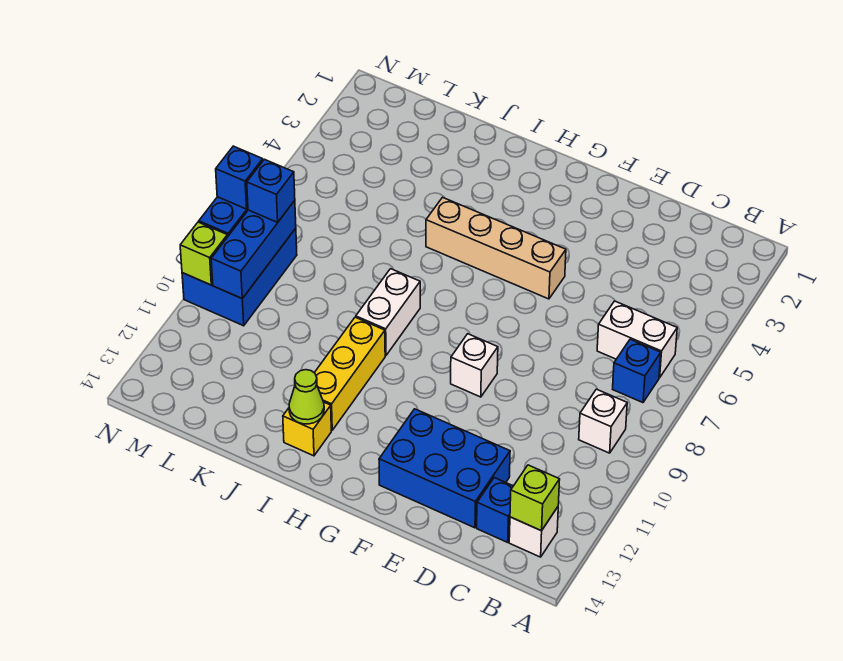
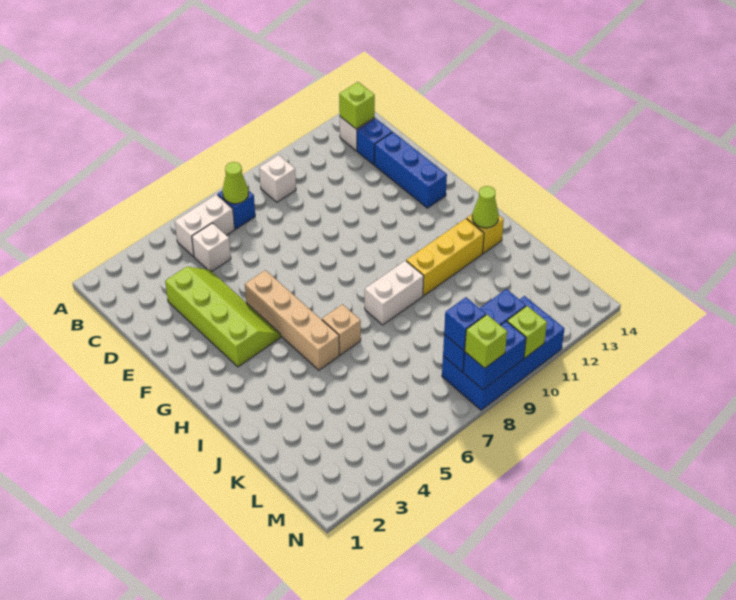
white 1x2 brick [597,301,677,378] -> white 1x2 brick turned to [175,194,235,257]
none -> lime 1x1 cone [222,162,249,204]
none -> lime 2x4 slope [165,267,281,367]
blue 2x3 brick [379,409,510,528] -> blue 1x3 brick [375,132,447,208]
white 1x1 brick [451,334,498,397] -> white 1x1 brick moved to [192,223,231,271]
none -> tan 1x1 brick [322,304,361,355]
blue 2x3 brick [182,228,297,326] -> blue 2x4 brick [442,296,564,410]
blue 1x1 brick [216,146,263,209] -> lime 1x1 brick [465,315,507,368]

